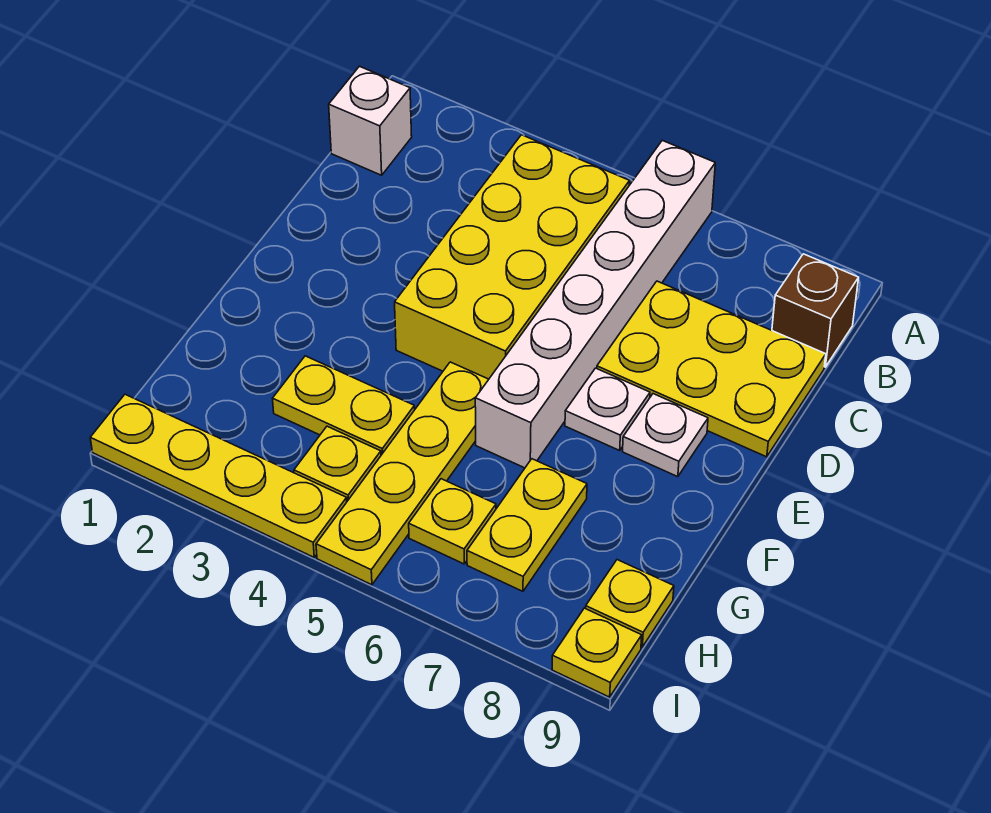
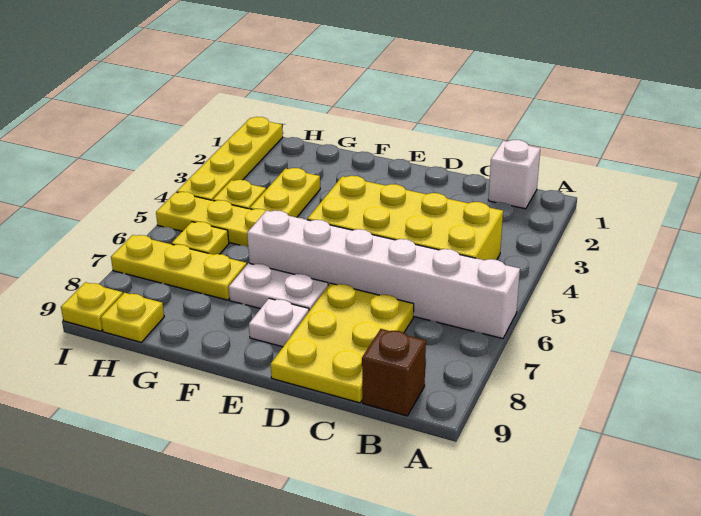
white 1x1 plate [565,368,650,450] -> white 1x2 plate [229,263,328,311]
yellow 1x2 plate [467,459,587,591] -> yellow 1x3 plate [111,235,247,300]

